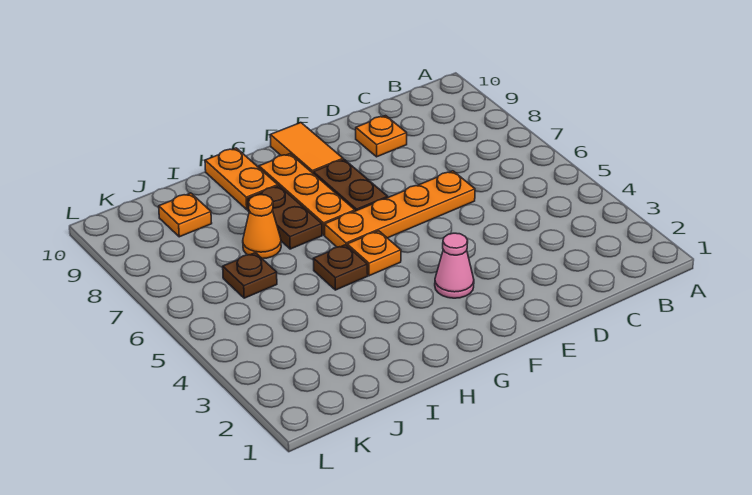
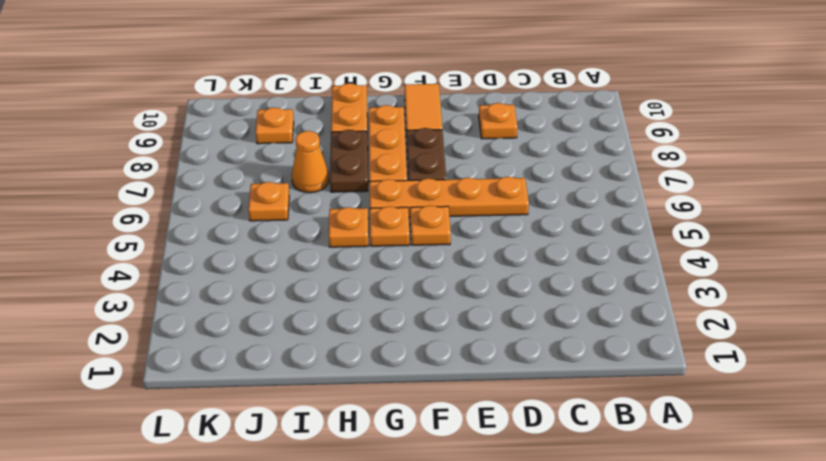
pink 1x1 cone [435,233,474,298] -> none
none -> orange 1x1 plate [410,205,451,245]
brown 1x1 plate [313,245,368,290] -> orange 1x1 plate [329,207,368,247]
brown 1x1 plate [223,253,277,298] -> orange 1x1 plate [248,182,289,221]

